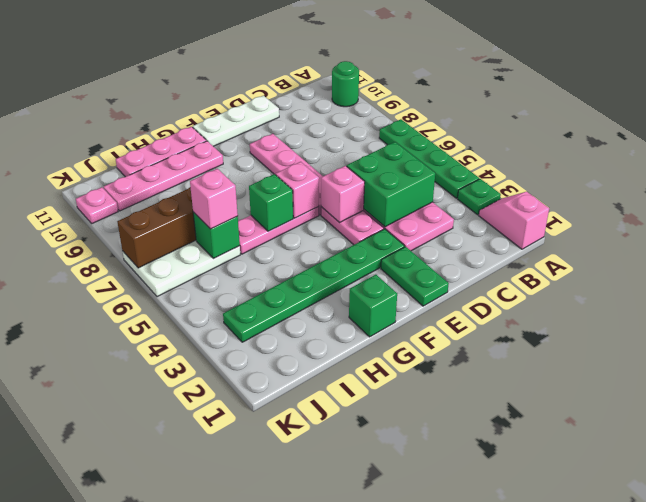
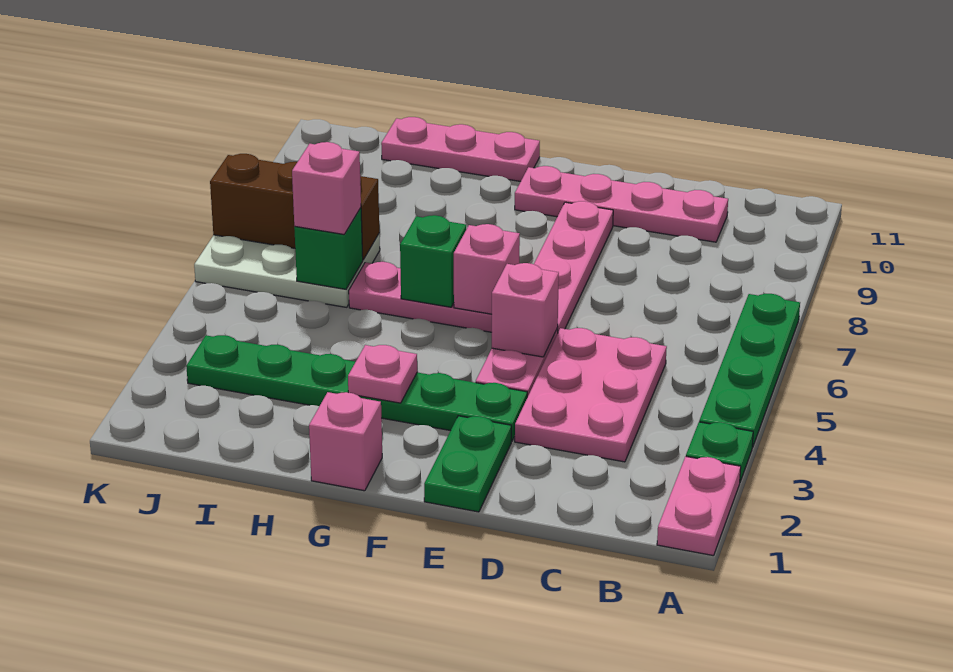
pink 1x2 slope [479,192,549,249] -> pink 1x2 plate [657,456,741,556]
green 1x1 round brick [332,61,359,107] -> none
green 2x2 brick [347,142,435,227] -> none
white 1x3 plate [193,96,279,146] -> none
green 1x1 brick [349,275,397,337] -> pink 1x1 brick [309,392,382,491]
pink 1x4 plate [104,141,223,211] -> pink 1x4 plate moved to [515,166,728,242]
pink 1x1 plate [76,187,118,223] -> pink 1x1 plate moved to [348,345,417,403]

